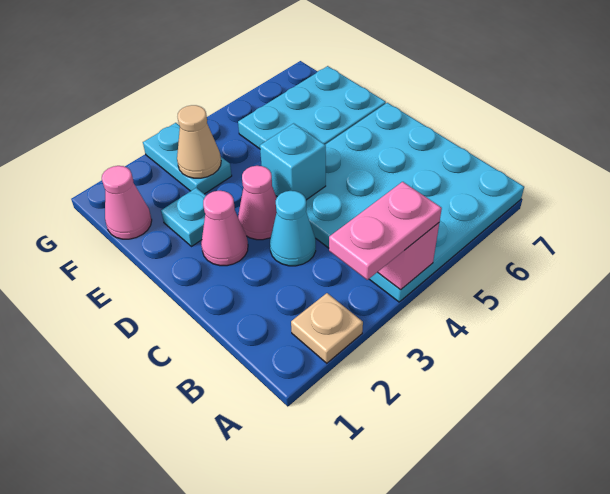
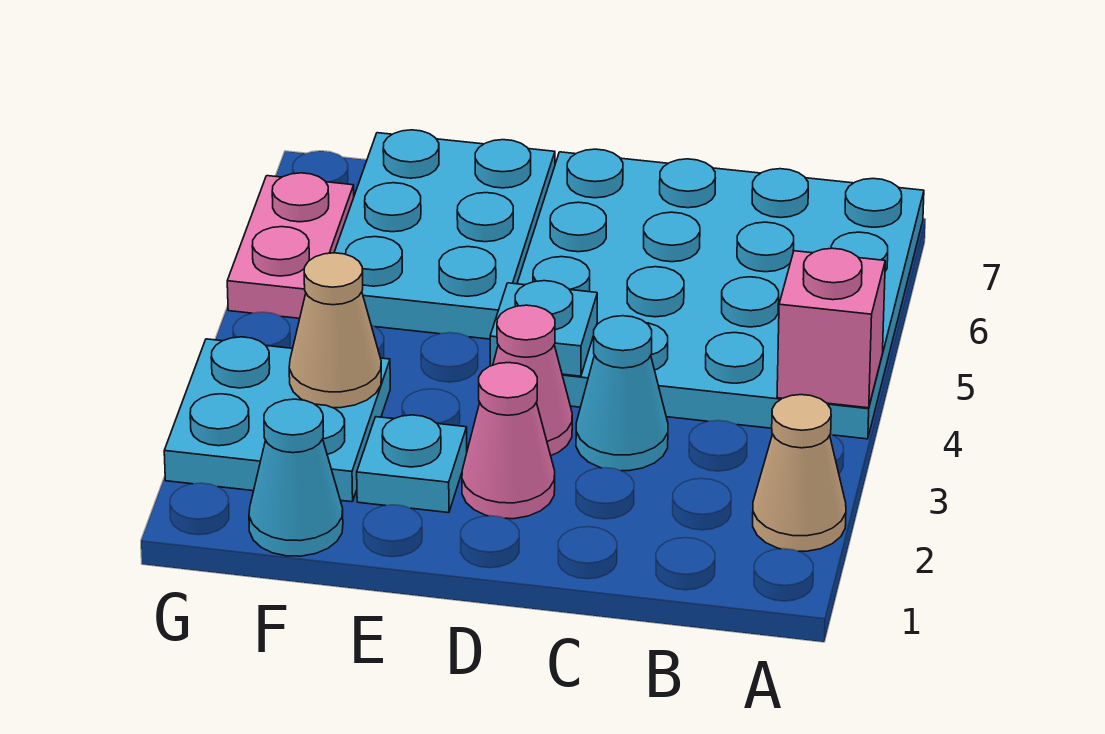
tan 1x1 plate [291,293,363,363] -> tan 1x1 cone [753,395,846,551]
pink 1x2 plate [329,182,442,280] -> pink 1x2 plate moved to [227,173,354,318]
cyan 1x1 brick [260,123,326,200] -> cyan 1x1 plate [490,281,597,376]
pink 1x1 cone [102,166,152,239] -> cyan 1x1 cone [249,399,343,556]
cyan 1x2 plate [143,123,232,194] -> cyan 2x2 plate [164,337,390,502]

